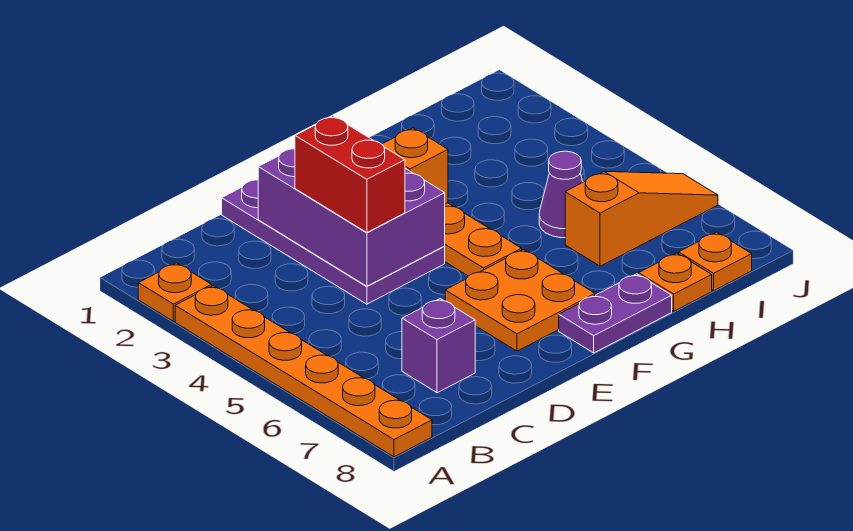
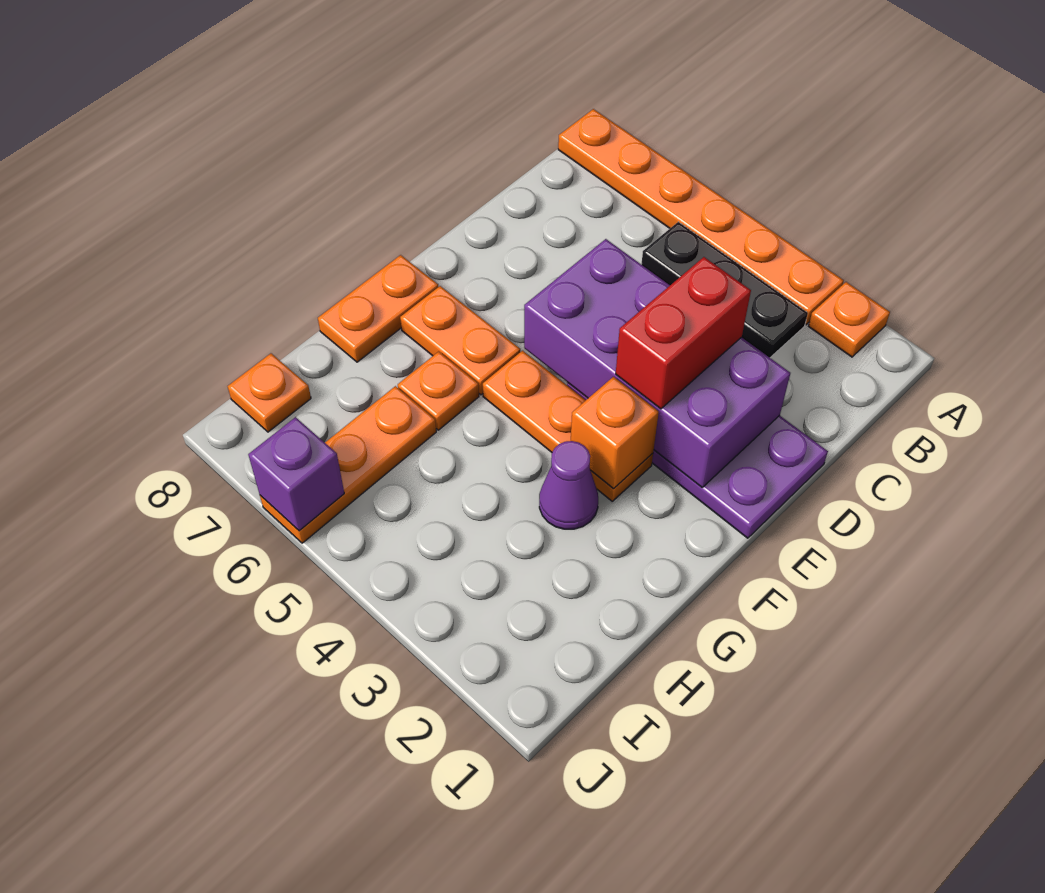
none -> black 1x3 plate [641,222,808,358]
purple 1x1 brick [402,299,475,393] -> purple 1x1 brick moved to [248,417,344,531]
purple 2x3 brick [258,148,445,286] -> purple 2x4 brick [524,239,790,487]
red 1x2 brick [295,116,405,233] -> red 1x2 brick turned to [616,257,751,409]
orange 2x2 plate [445,249,595,351] -> orange 1x2 plate [400,286,520,395]
purple 1x2 plate [559,274,672,353] -> orange 1x2 plate [318,255,438,362]
purple 1x1 cone [539,151,583,238] -> purple 1x1 cone moved to [539,441,598,529]
orange 1x3 slope [565,171,718,266] -> orange 1x3 plate [260,386,436,543]
orange 1x1 plate [639,253,712,311] -> orange 1x1 plate moved to [398,351,479,430]

